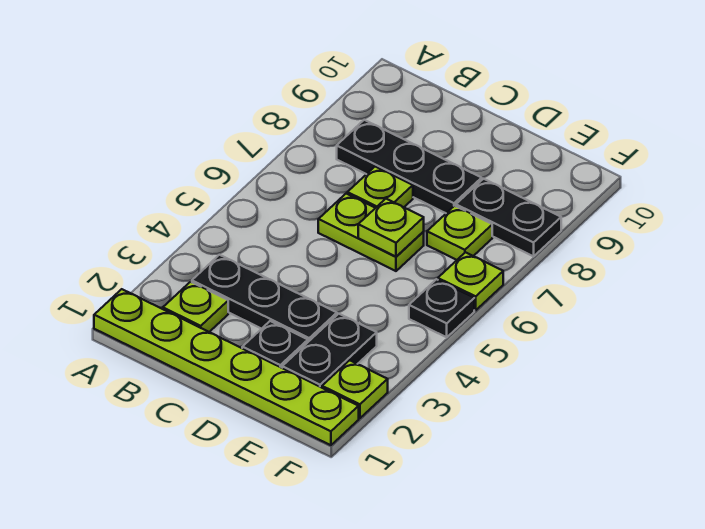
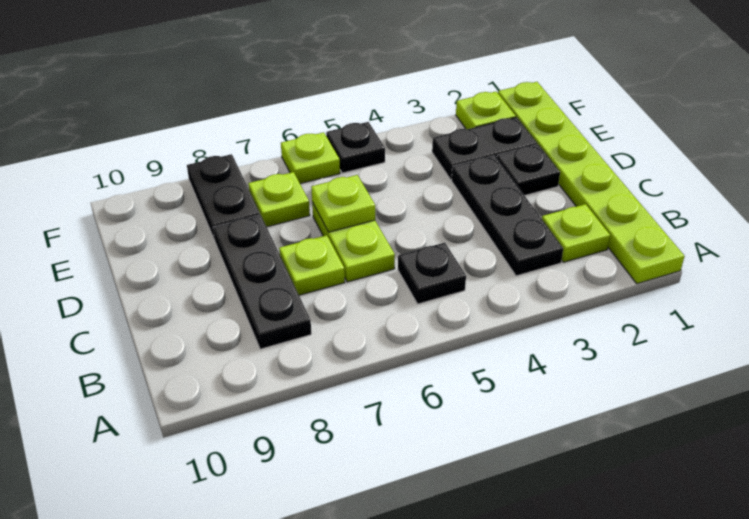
none -> black 1x1 plate [398,243,466,304]

